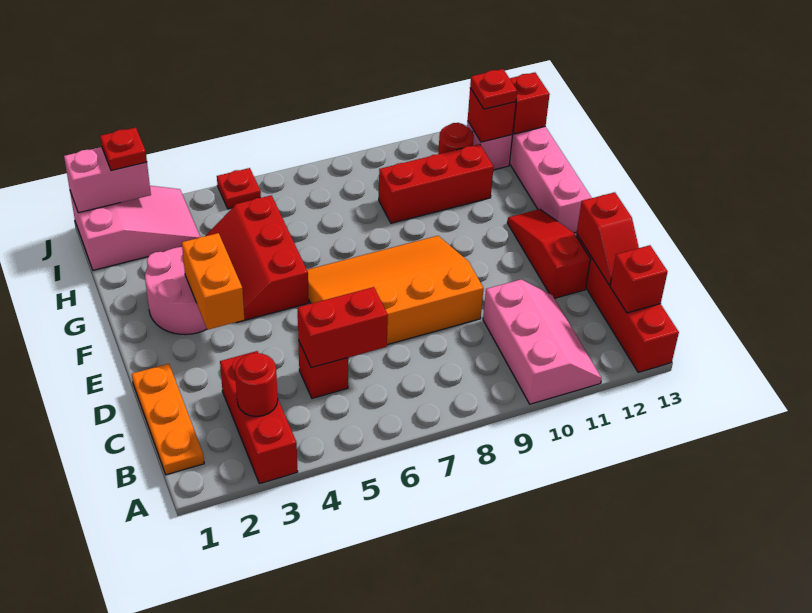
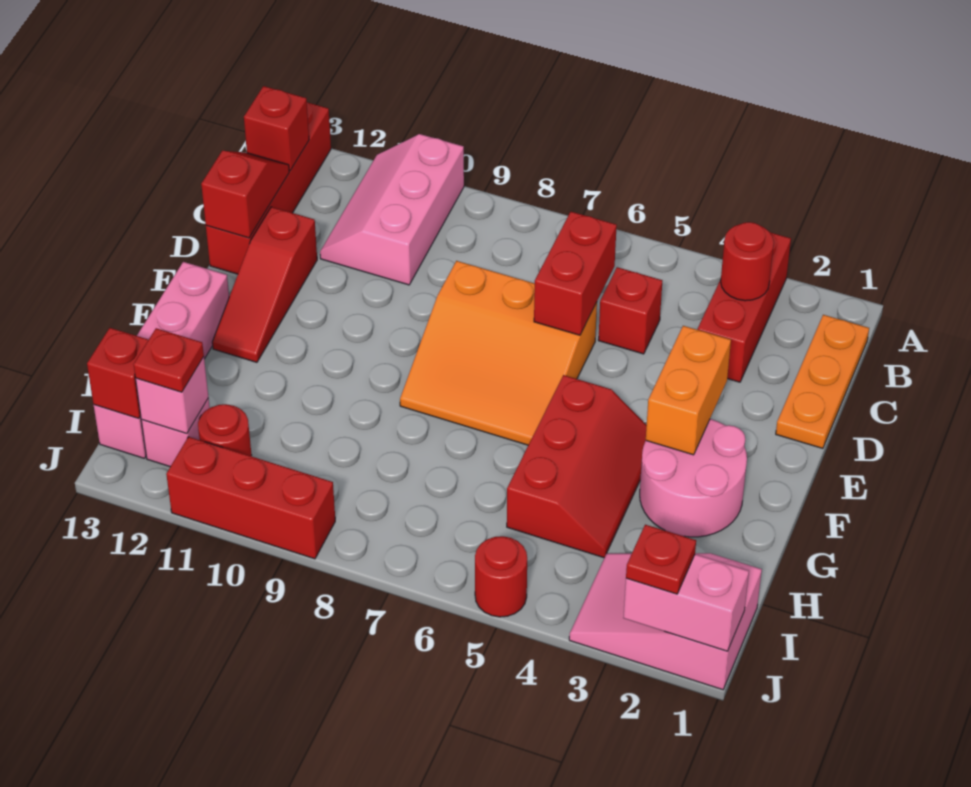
red 1x2 brick [298,287,388,368] -> red 1x2 brick turned to [534,212,617,335]
orange 3x4 slope [307,236,484,345] -> orange 3x3 slope [400,261,597,445]
red 1x3 brick [379,144,494,223] -> red 1x3 brick moved to [166,437,335,559]
red 1x1 brick [468,88,516,142] -> pink 1x1 brick [135,357,209,433]
red 1x1 plate [217,168,261,209] -> red 1x1 round brick [475,536,527,617]

